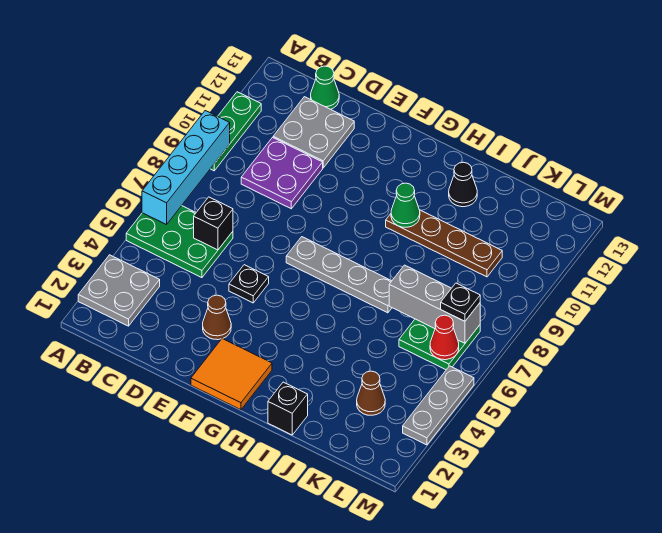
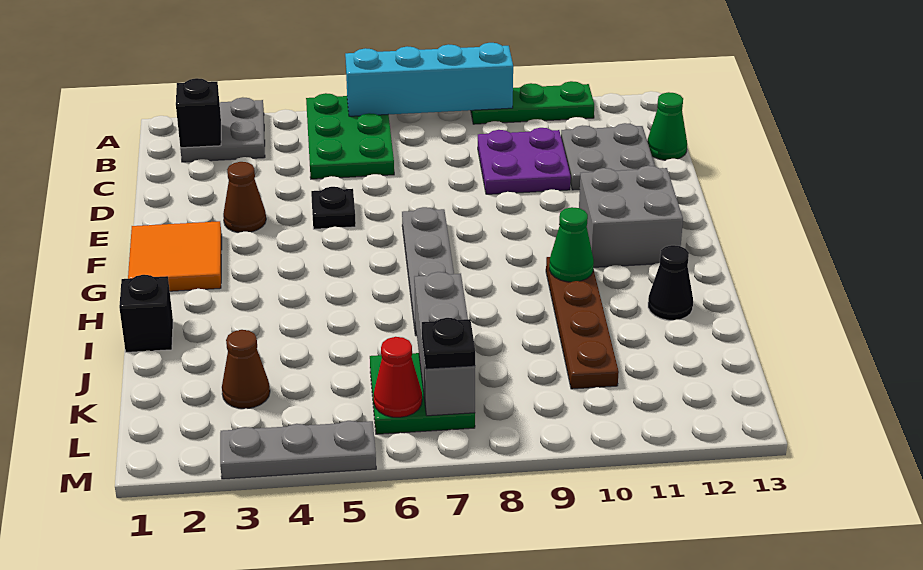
black 1x1 brick [194,197,233,250] -> black 1x1 brick moved to [176,78,221,148]
none -> grey 2x2 brick [579,166,683,267]

